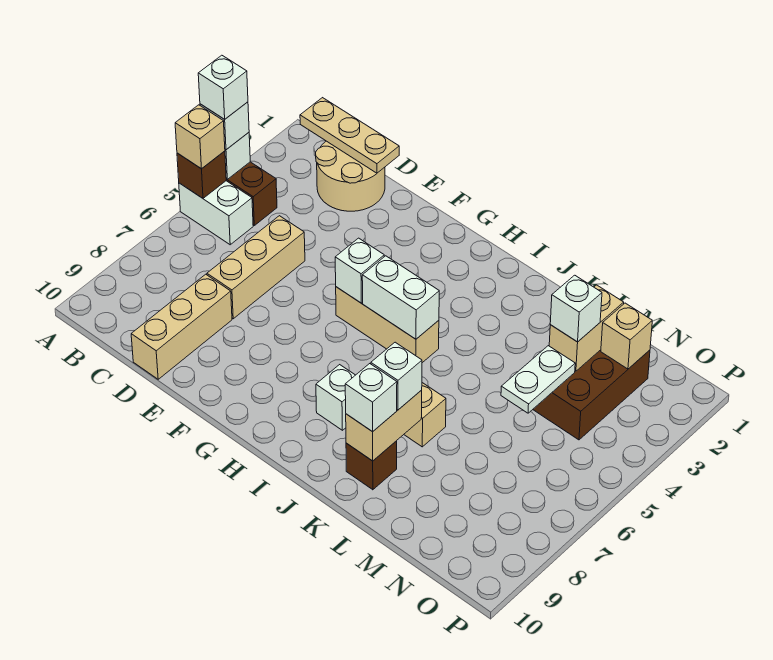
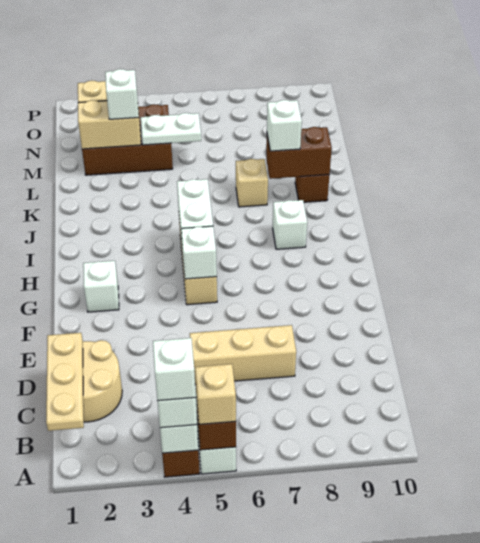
tan 1x3 brick [131,274,232,379] -> none
tan 1x2 brick [346,390,422,461] -> brown 1x2 brick [266,127,332,179]
white 1x1 brick [345,364,397,432] -> white 1x1 brick moved to [83,261,119,312]

